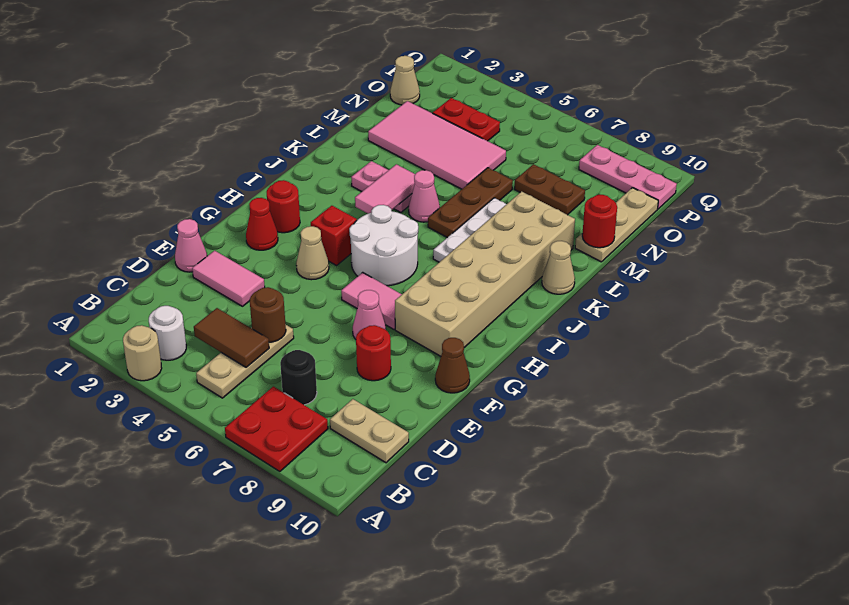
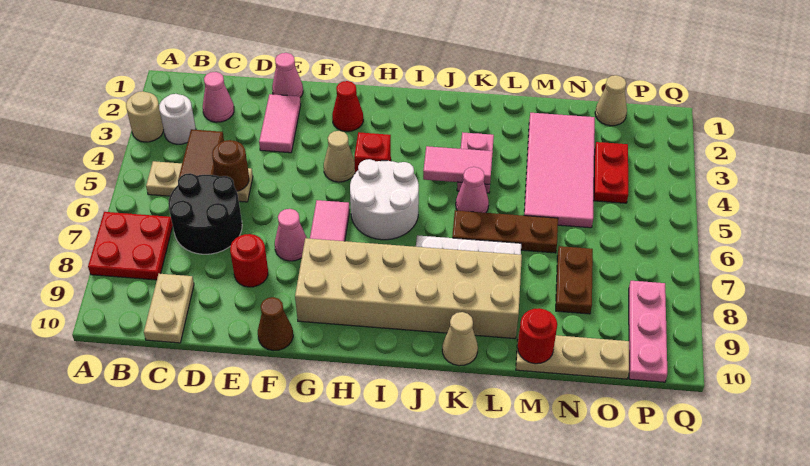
none -> pink 1x1 cone [203,72,234,122]
black 1x1 round brick [280,350,317,405] -> black 2x2 round brick [168,173,242,254]
red 1x1 round brick [267,180,300,233] -> none

